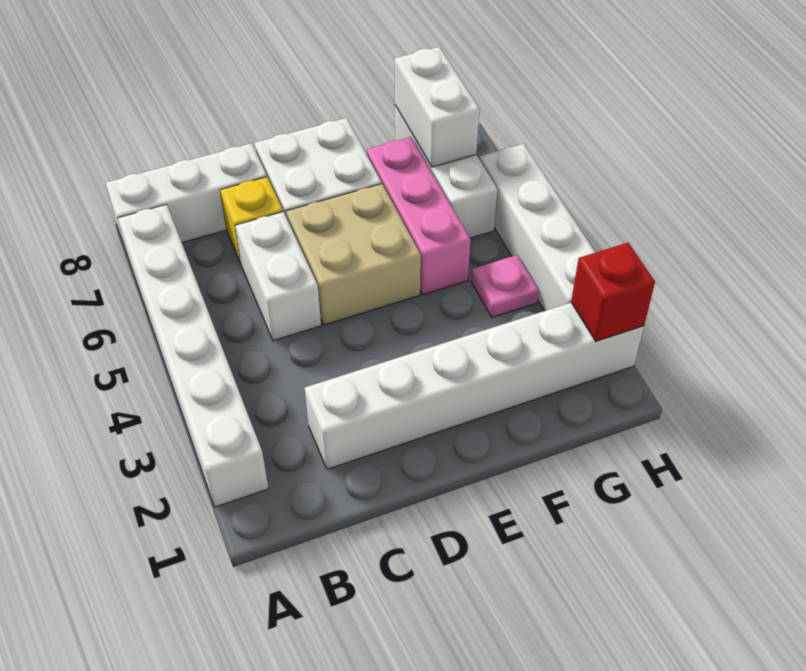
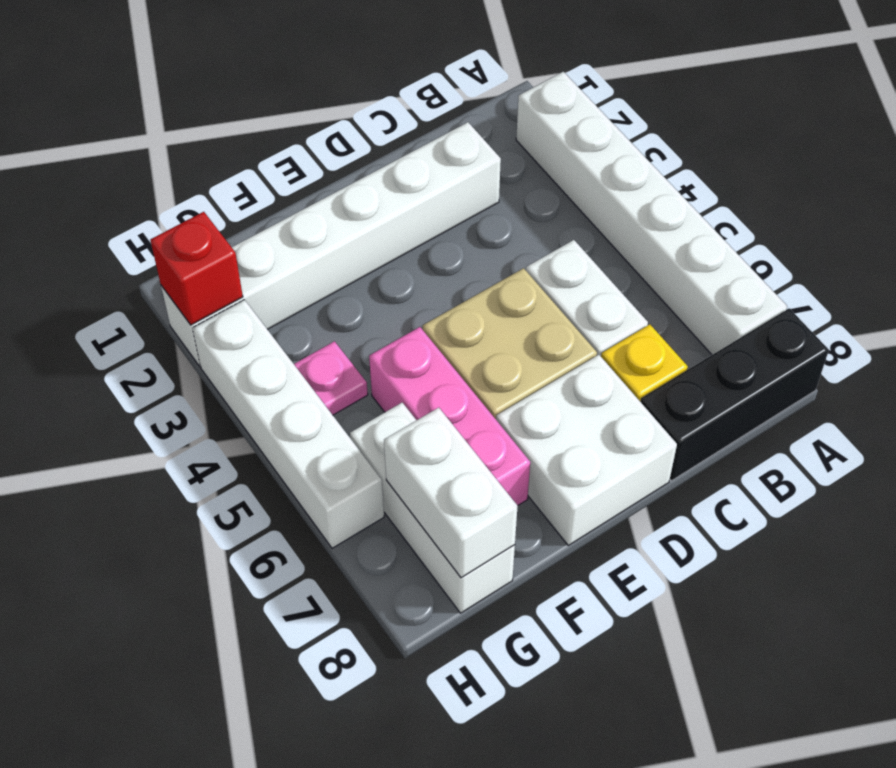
white 1x3 brick [106,143,267,253] -> black 1x3 brick [640,308,829,481]

